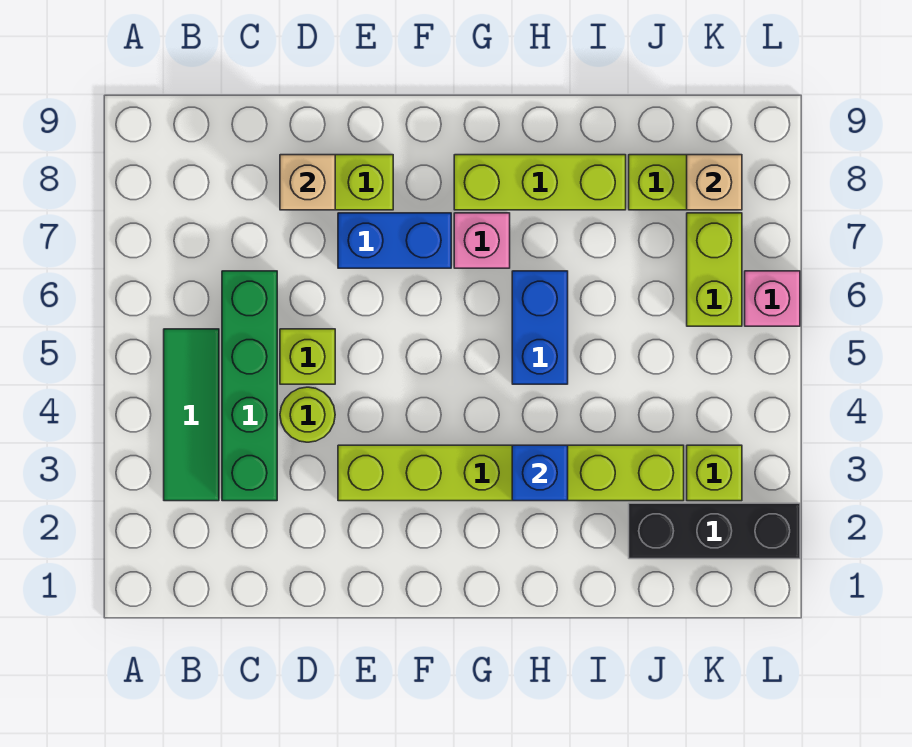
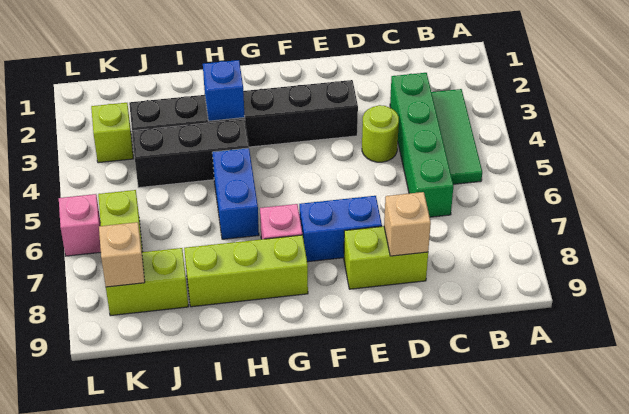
lime 1x1 brick [280,329,335,384] -> none
lime 1x6 brick [338,445,684,501] -> black 1x6 brick [129,80,358,147]
black 1x3 brick [629,503,800,559] -> black 1x3 brick moved to [132,119,249,188]

